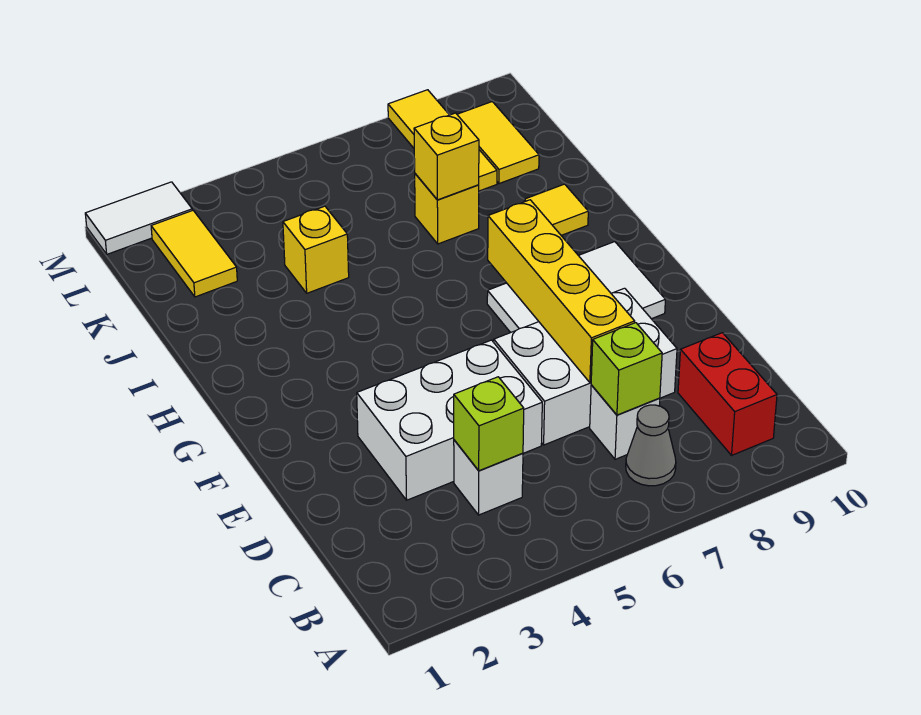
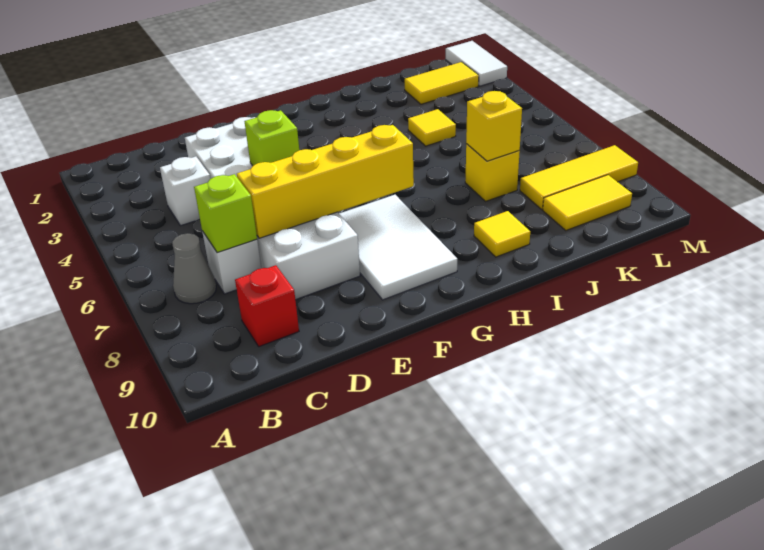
red 1x2 brick [678,333,777,455] -> red 1x1 brick [235,265,299,347]
lime 1x1 brick [454,377,524,471] -> lime 1x1 brick moved to [245,110,299,166]
yellow 1x1 brick [283,206,349,293] -> yellow 1x1 tile [408,109,456,146]

